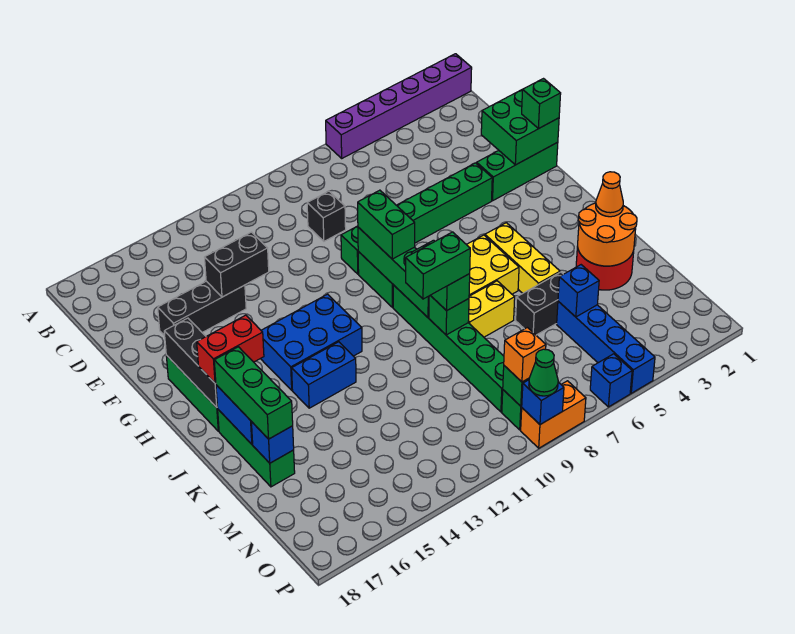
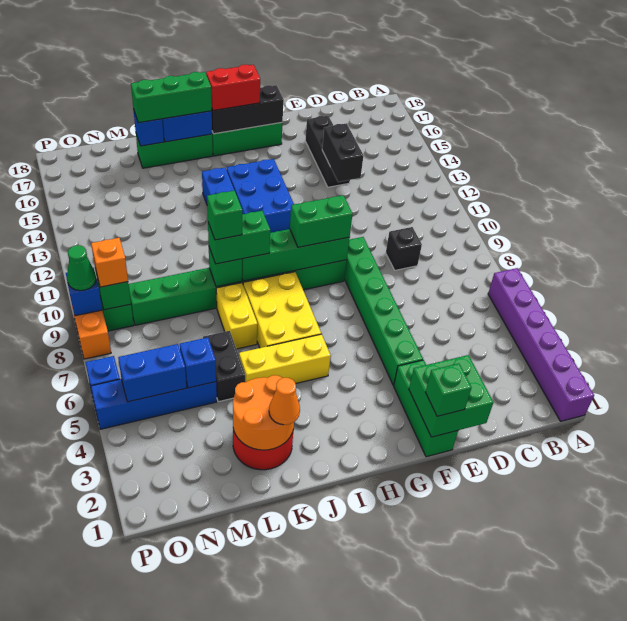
red 1x2 brick [197,315,264,383] -> red 1x2 brick turned to [206,65,260,111]
green 1x2 brick [406,232,470,299] -> green 1x1 brick [207,191,242,240]
none -> blue 1x2 brick [118,344,187,402]

